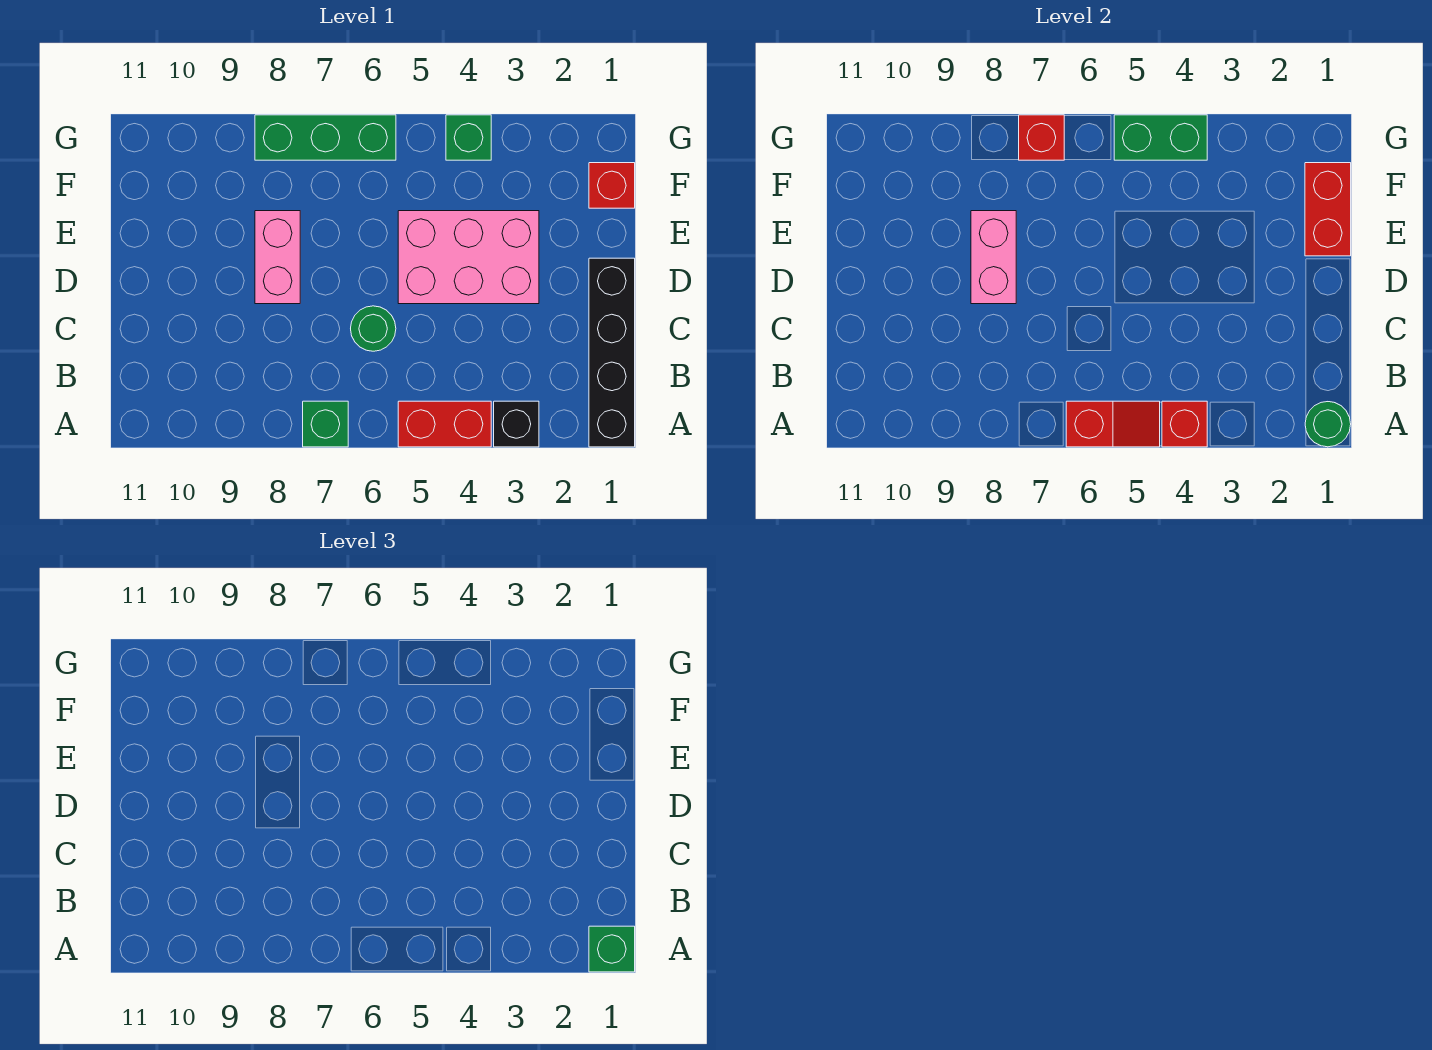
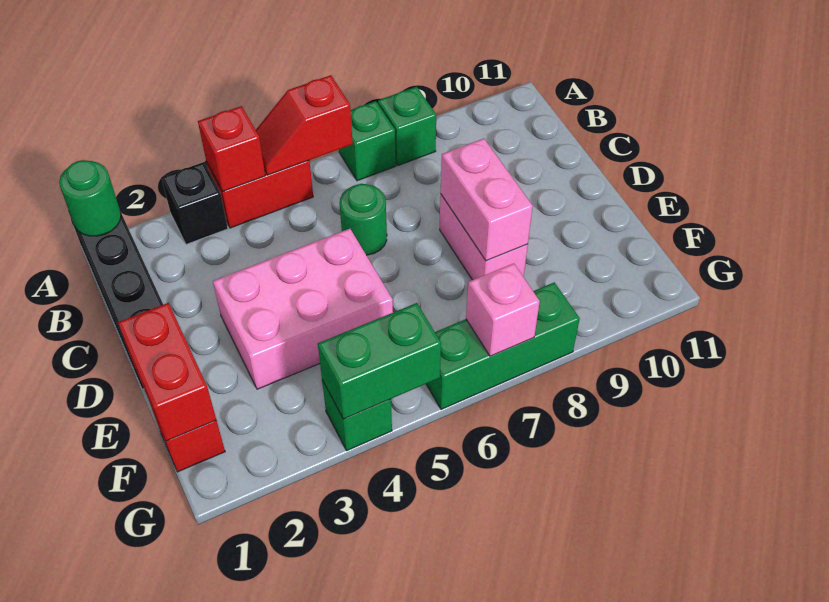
green 1x1 brick [589,926,635,972] -> green 1x1 brick moved to [378,87,436,165]
red 1x1 brick [1019,115,1064,160] -> pink 1x1 brick [466,263,540,356]

